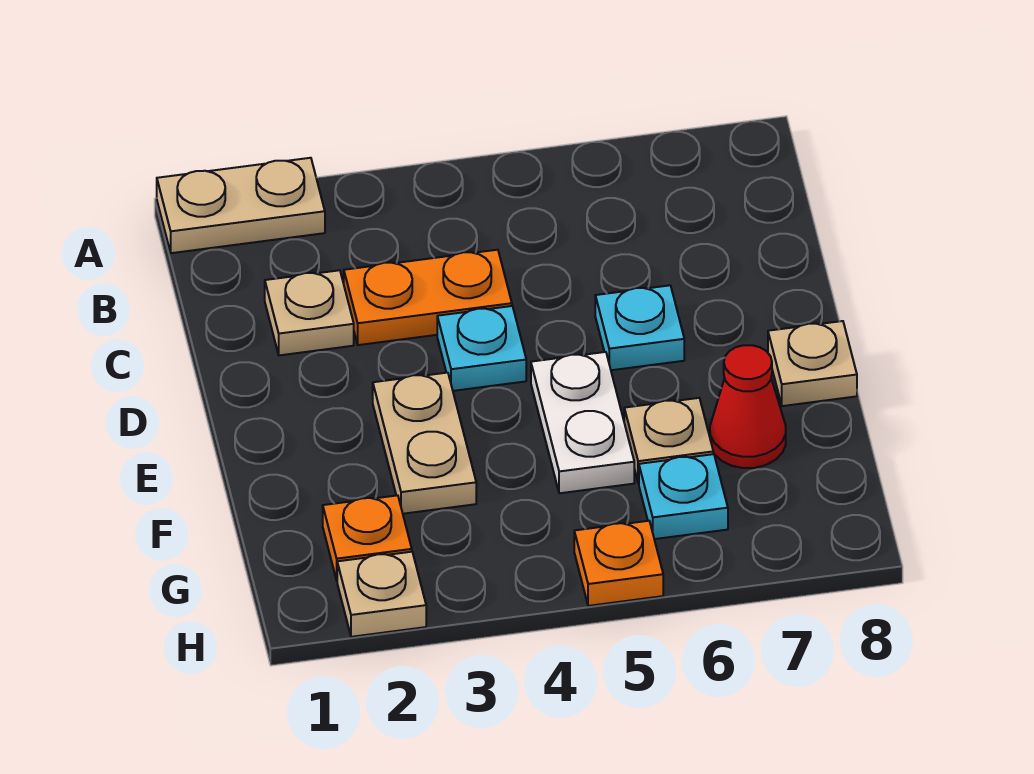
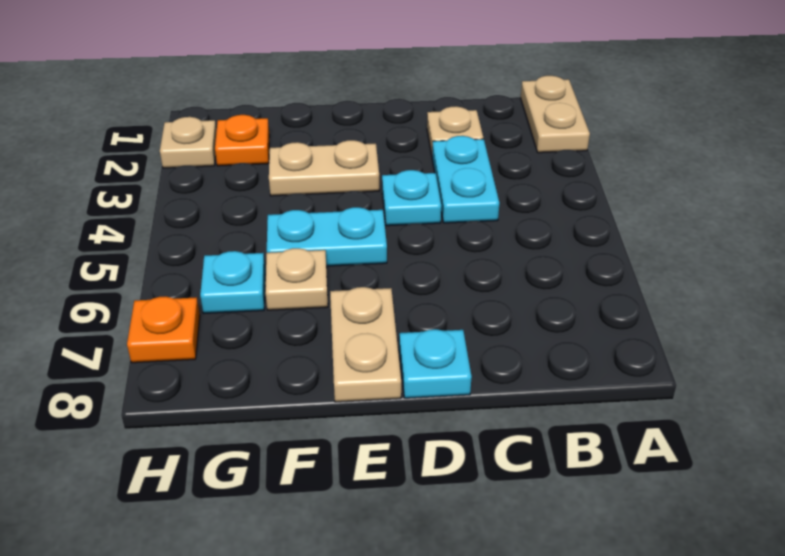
orange 1x2 plate [344,250,512,345] -> cyan 1x2 plate [432,136,499,223]
cyan 1x1 plate [595,285,684,370] -> cyan 1x1 plate moved to [399,329,472,398]
white 1x2 plate [531,352,634,493] -> cyan 1x2 plate [267,207,387,266]
tan 1x1 plate [768,321,857,406] -> tan 1x2 plate [330,287,401,402]
red 1x1 cone [710,345,786,468] -> none
orange 1x1 plate [574,521,663,606] -> orange 1x1 plate moved to [127,296,200,363]

